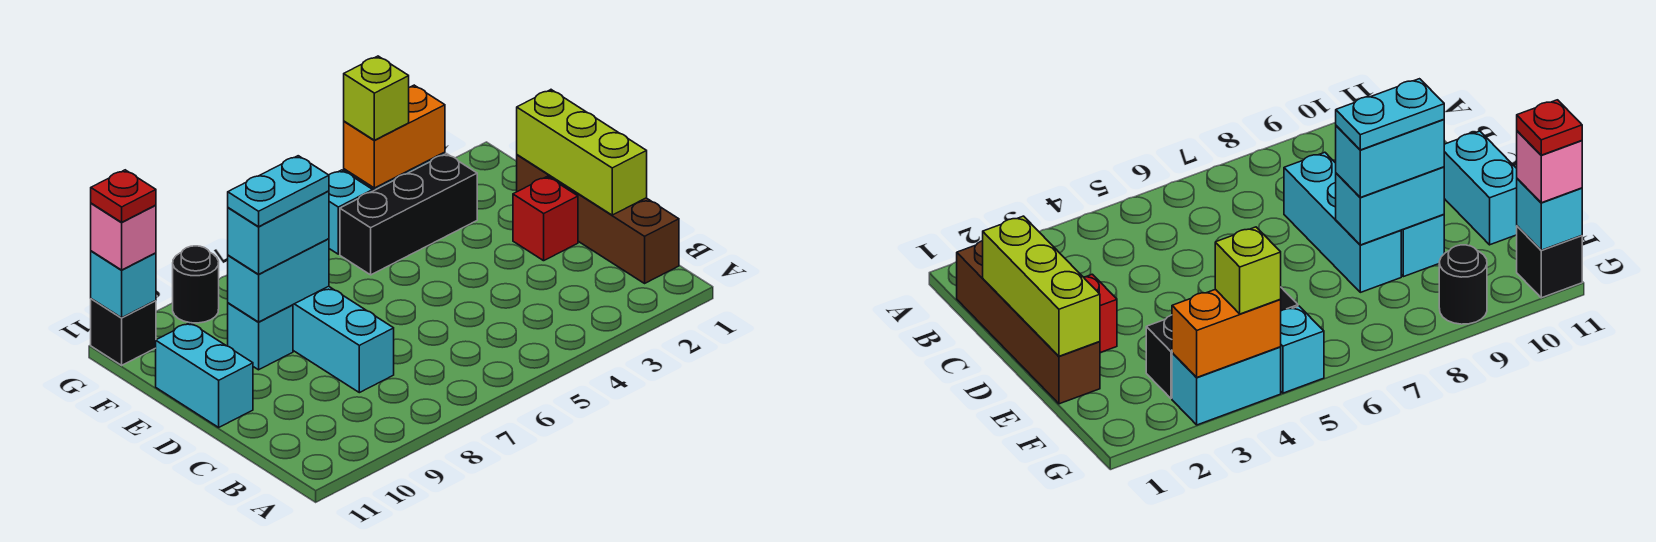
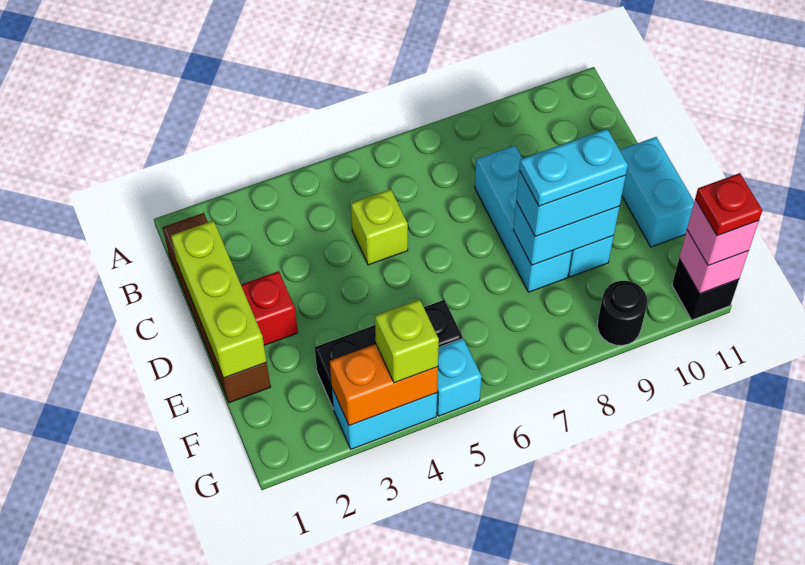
none -> lime 1x1 brick [351,189,408,265]
cyan 1x1 brick [91,251,156,318] -> pink 1x1 brick [679,230,749,294]

